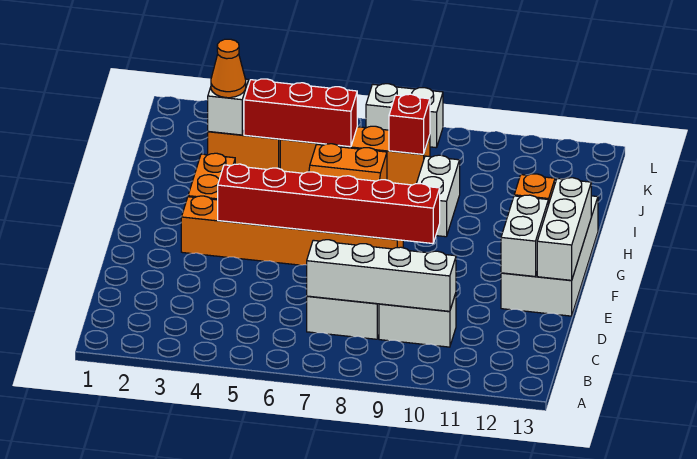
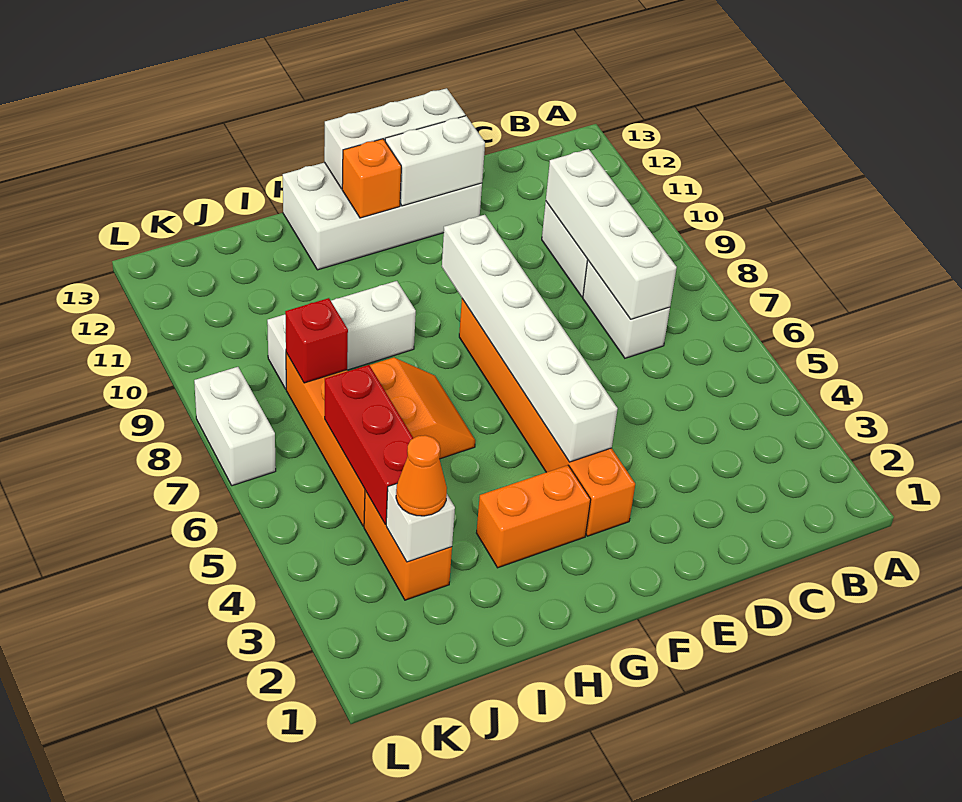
red 1x6 brick [218,164,440,244] -> white 1x6 brick [442,215,618,462]
white 1x2 brick [416,155,460,237] -> white 1x3 brick [267,281,416,389]

